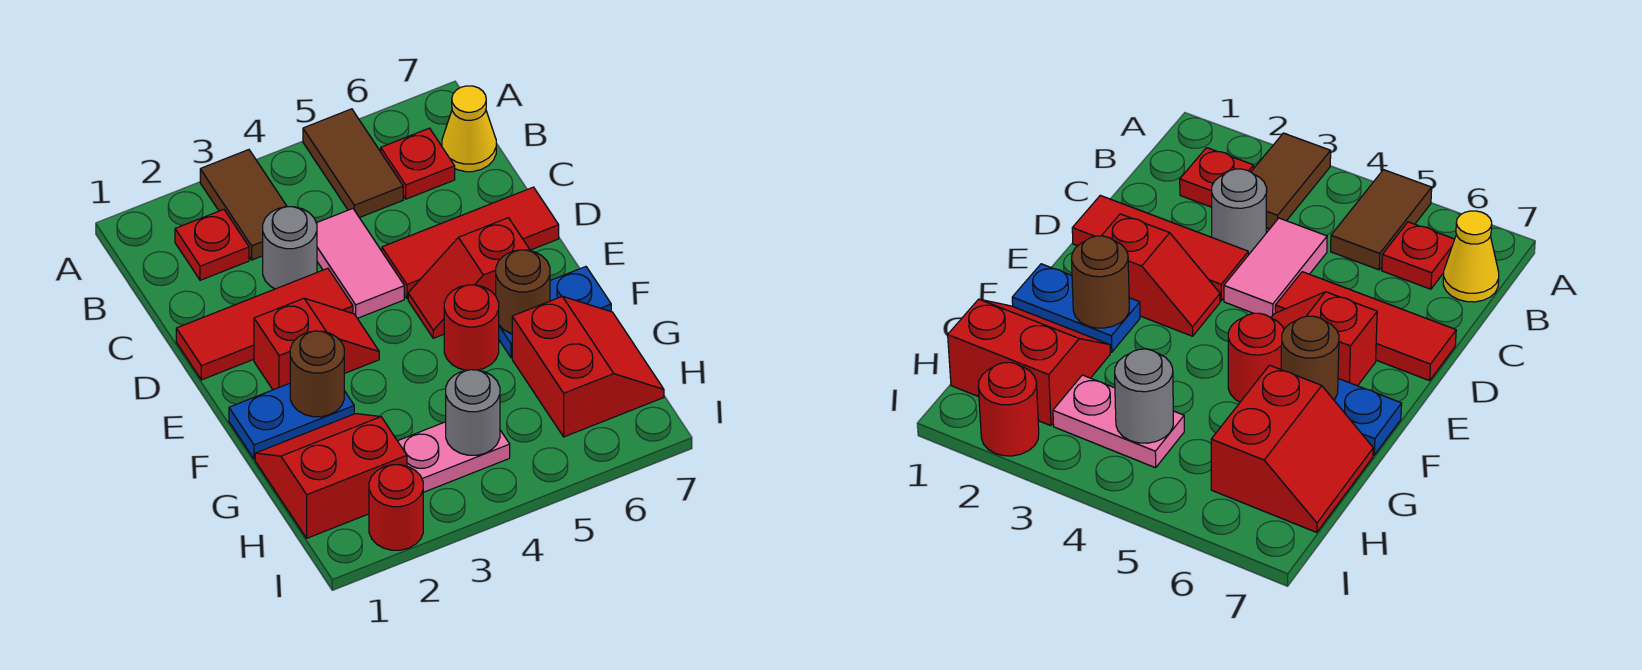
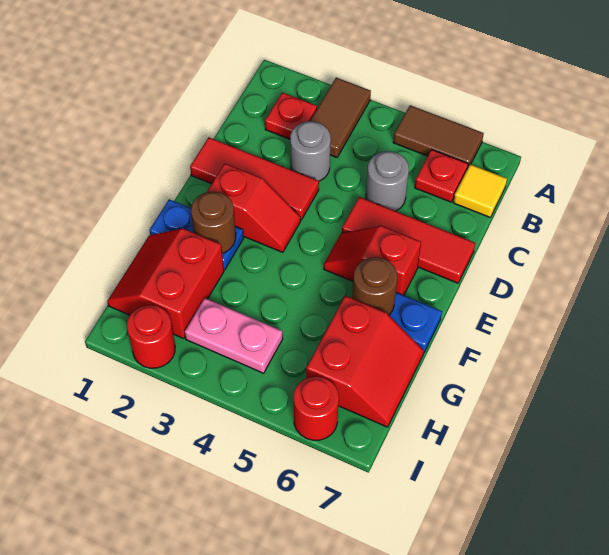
brown 1x2 tile [303,109,403,218] -> brown 1x2 tile turned to [393,105,484,169]
yellow 1x1 cone [442,86,496,172] -> yellow 1x1 tile [453,164,507,217]
pink 1x2 tile [317,209,404,318] -> none
red 1x1 round brick [444,285,499,370] -> red 1x1 round brick moved to [294,376,339,440]
red 2x2 slope [255,414,407,538] -> red 2x2 slope turned to [107,228,224,339]
grey 1x1 round brick [446,370,500,455] -> grey 1x1 round brick moved to [366,151,409,211]

